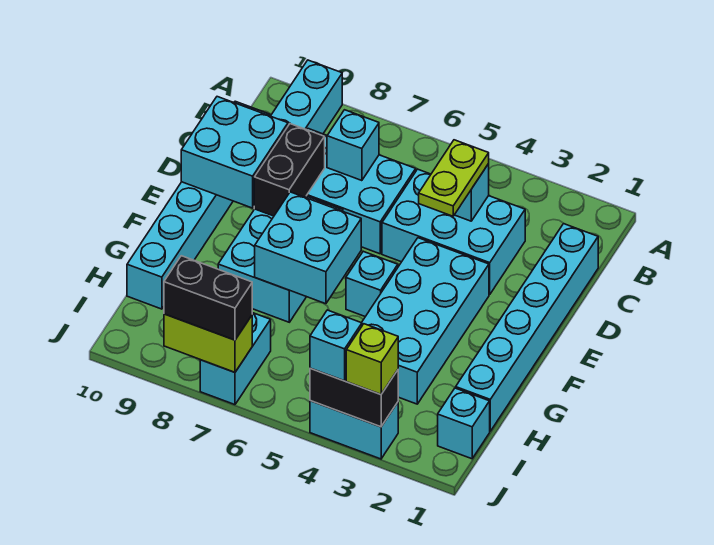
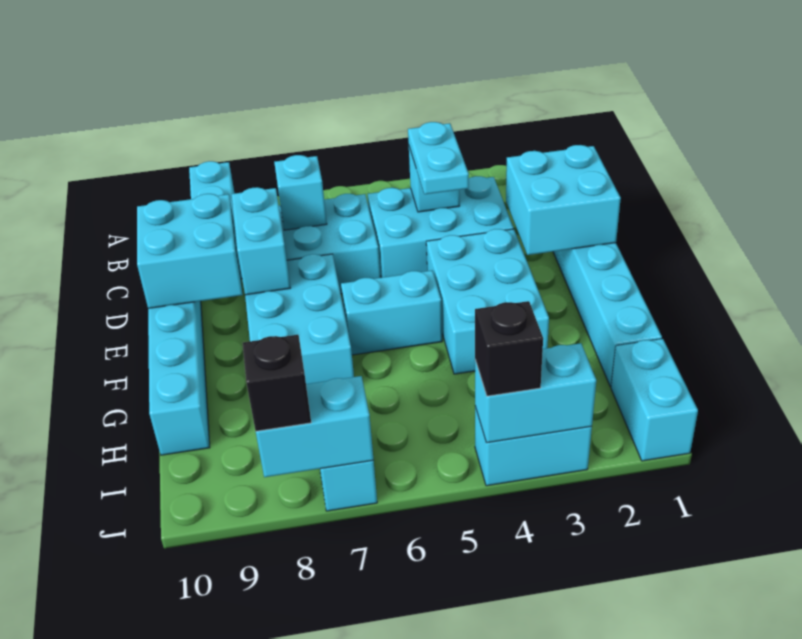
lime 1x2 plate [419,140,489,216] -> cyan 1x2 plate [408,122,469,194]
black 1x2 brick [254,124,325,216] -> cyan 1x2 brick [232,187,291,295]
cyan 2x4 brick [362,238,489,404] -> cyan 2x3 brick [426,229,549,374]
cyan 1x1 brick [346,251,398,317] -> cyan 1x2 brick [341,271,442,355]
cyan 2x2 brick [255,192,361,304] -> cyan 2x2 brick moved to [506,145,621,255]
cyan 1x1 brick [438,388,490,459] -> cyan 1x2 brick [611,339,698,461]
black 1x2 brick [310,368,398,427] -> cyan 1x2 brick [475,343,596,443]
lime 1x1 brick [346,324,398,394] -> none
cyan 1x1 brick [310,310,362,381] -> black 1x1 brick [475,301,543,396]
lime 1x2 brick [164,314,252,372] -> cyan 1x2 brick [256,376,374,477]
black 1x2 brick [164,256,252,340] -> black 1x1 brick [243,335,311,431]

